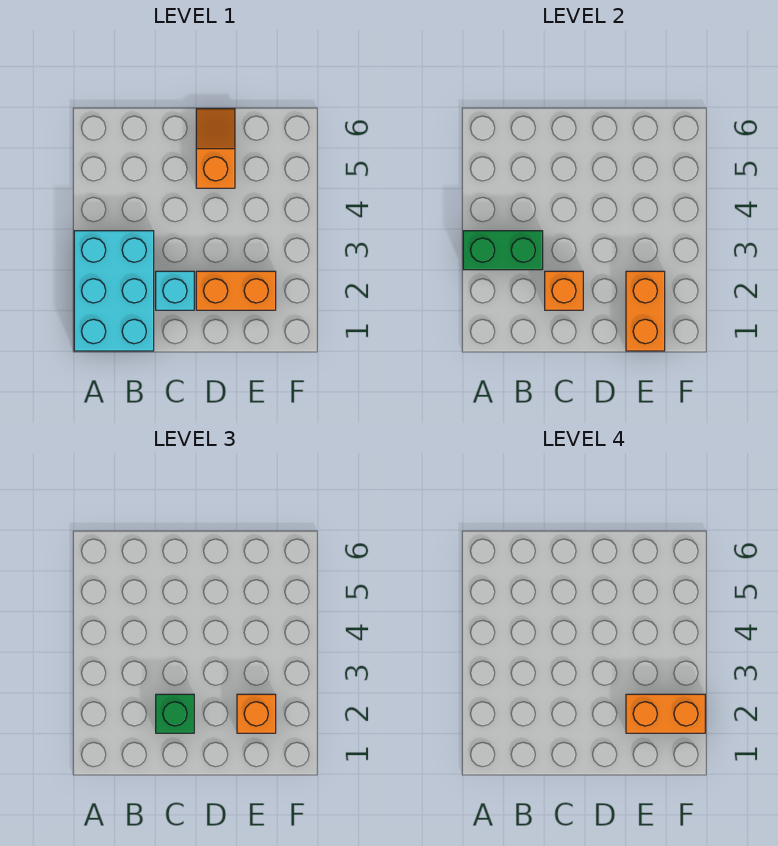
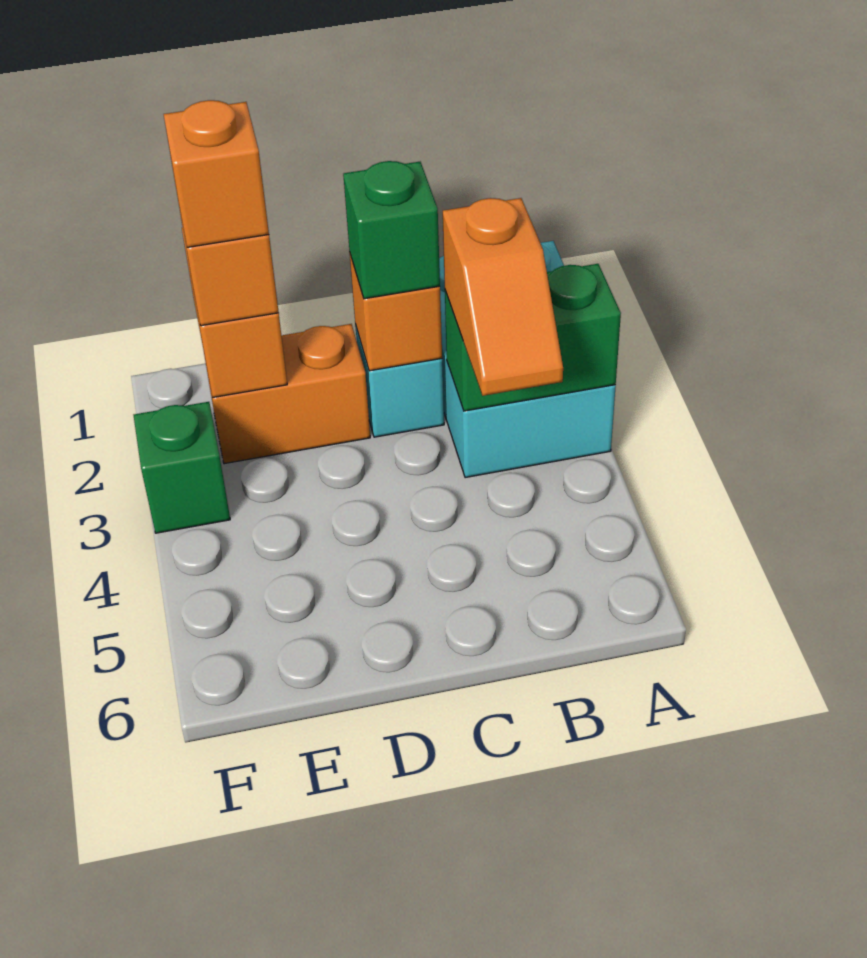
orange 1x2 slope [196,109,235,188] -> orange 1x2 slope moved to [443,198,563,396]
orange 1x2 brick [626,694,705,733] -> orange 1x1 brick [164,100,269,247]
none -> green 1x1 brick [134,402,230,533]

